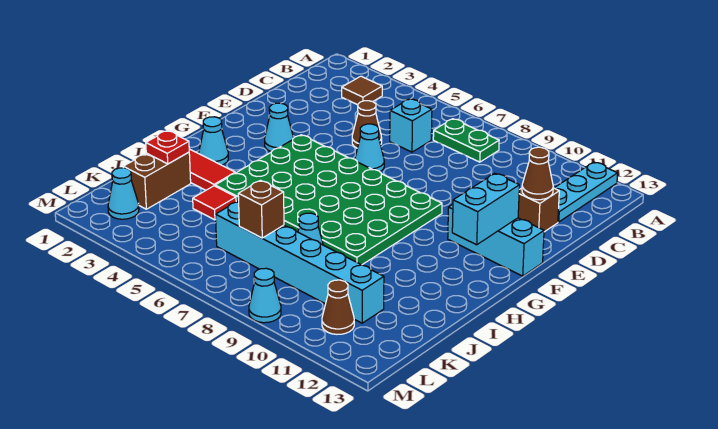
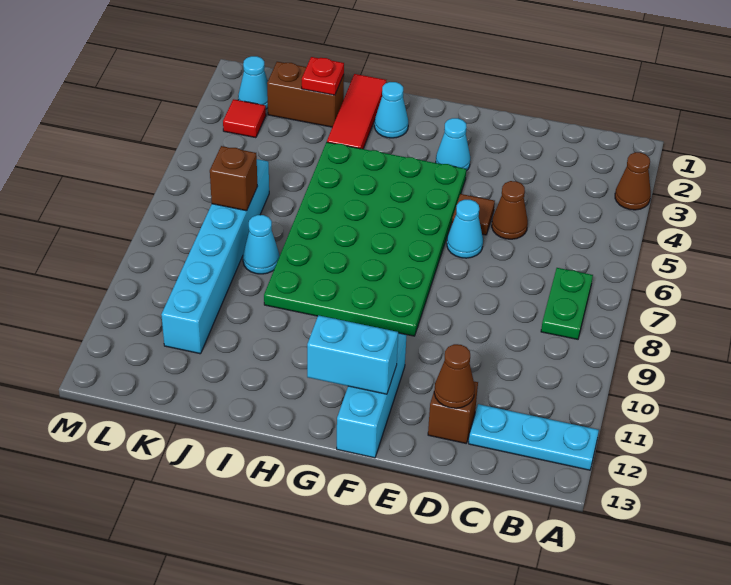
brown 1x1 tile [342,76,382,105] -> brown 1x1 tile moved to [452,194,495,235]
cyan 1x1 brick [390,99,432,152] -> none
red 1x1 tile [193,186,236,220] -> red 1x1 tile moved to [223,99,266,138]
brown 1x1 cone [322,280,354,334] -> brown 1x1 cone moved to [615,152,651,210]
cyan 1x1 cone [249,268,281,323] -> none

